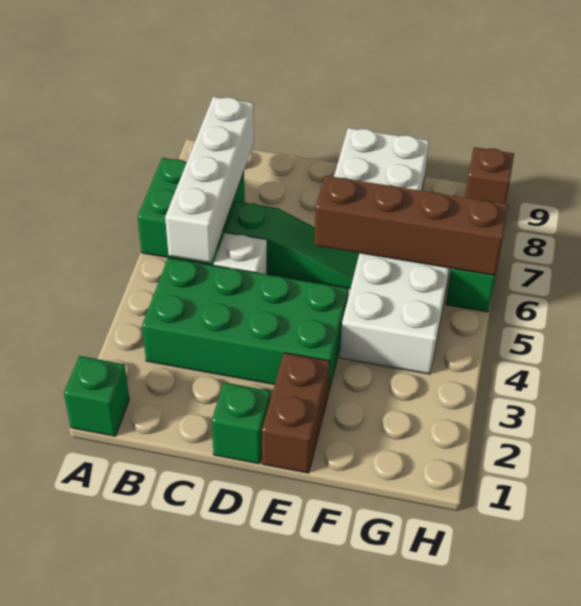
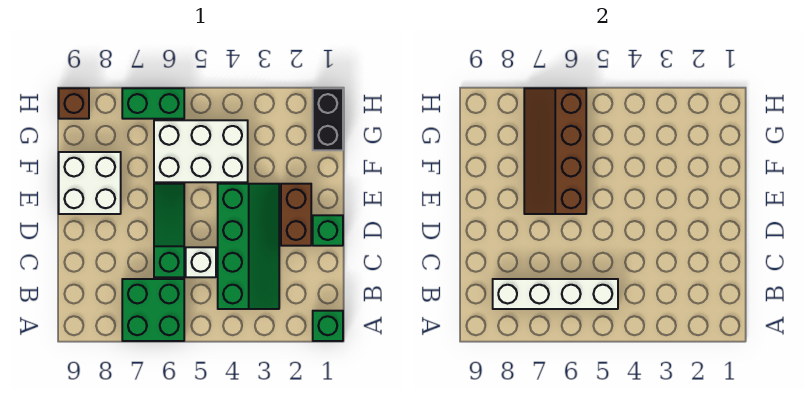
green 2x4 brick [142,258,348,394] -> green 2x4 slope [218,184,279,309]
brown 1x2 brick [262,353,330,473] -> brown 1x2 brick turned to [281,184,311,246]
none -> black 1x2 brick [313,88,343,150]

